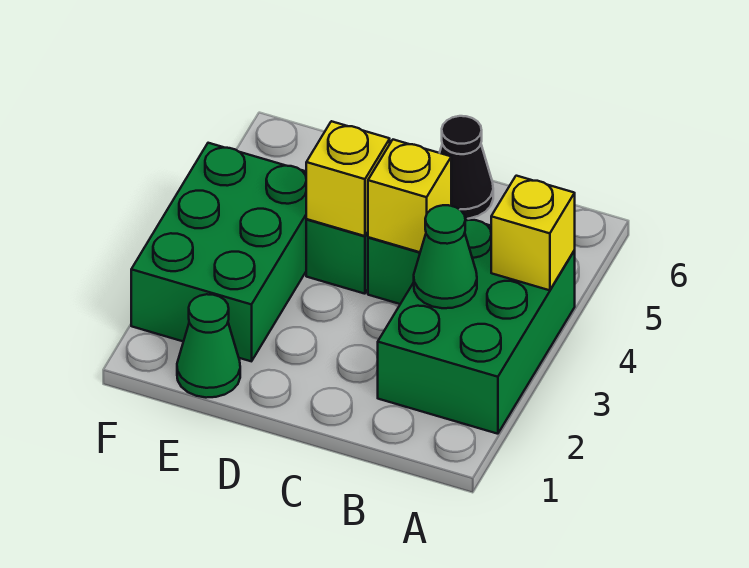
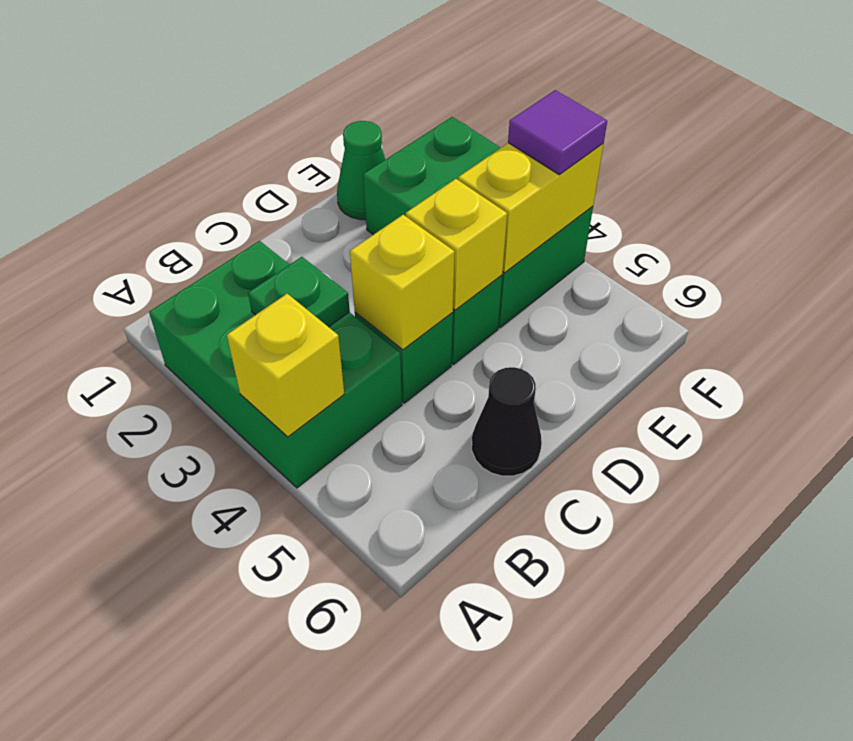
green 1x1 cone [414,205,477,308] -> green 1x1 plate [248,257,350,327]
none -> yellow 1x2 brick [458,143,603,273]
none -> purple 1x1 tile [508,90,607,175]

